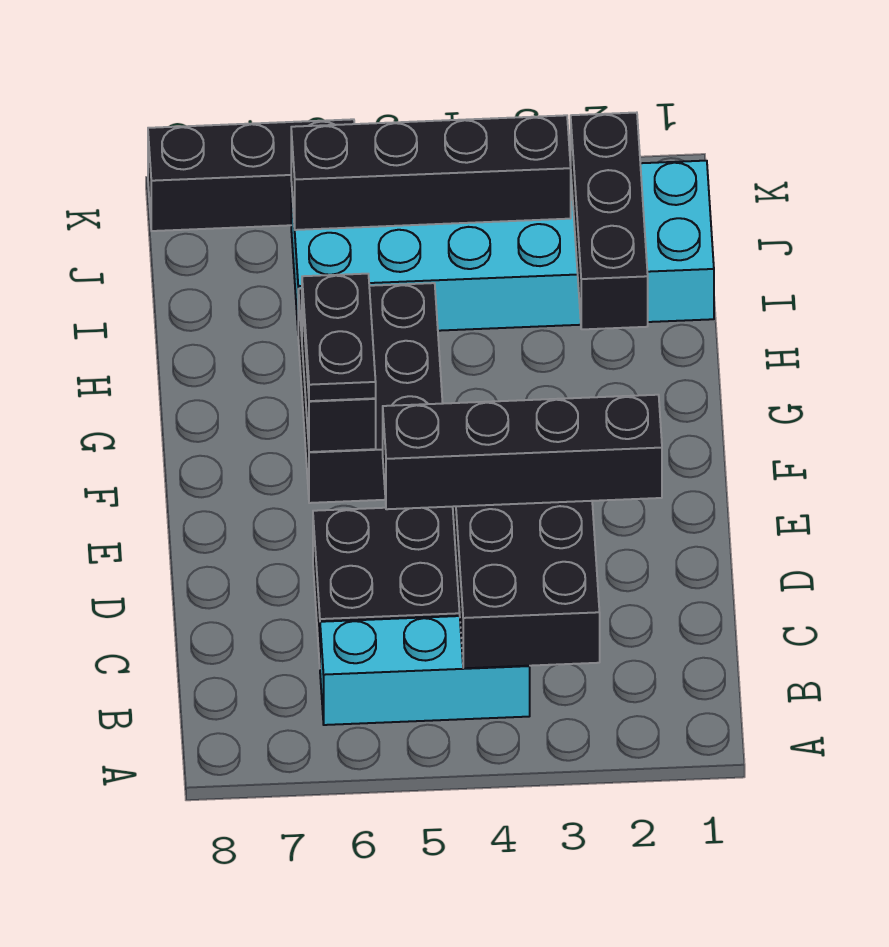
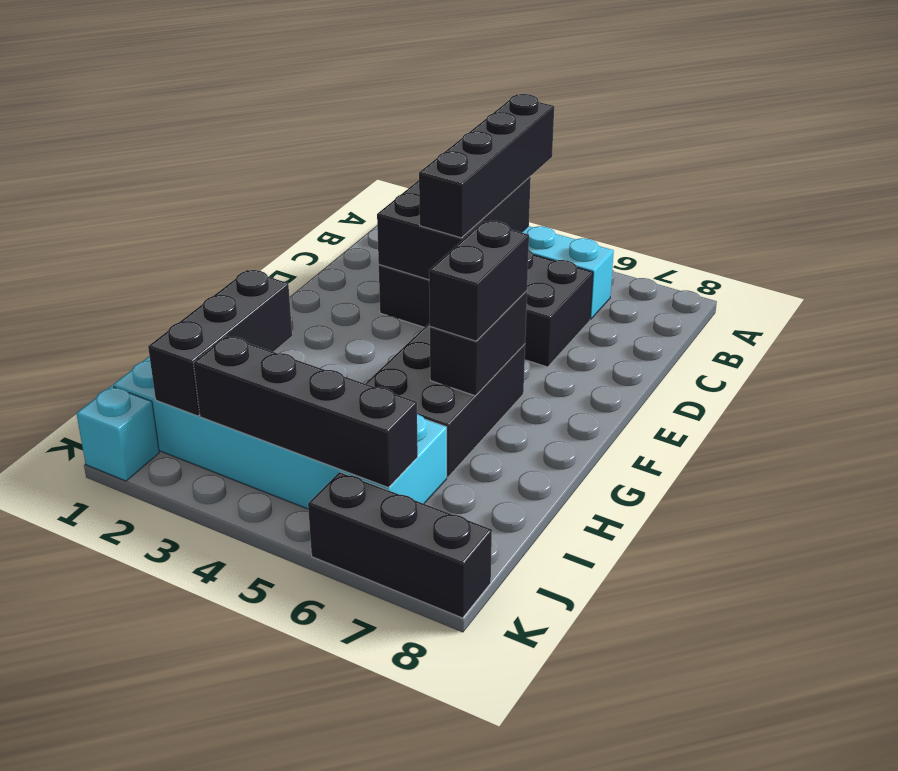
black 1x4 brick [383,395,662,509] -> black 1x4 brick turned to [419,94,554,238]
black 1x2 plate [302,274,376,401] -> black 1x2 brick [429,221,529,341]
none -> cyan 1x1 brick [76,386,159,481]

